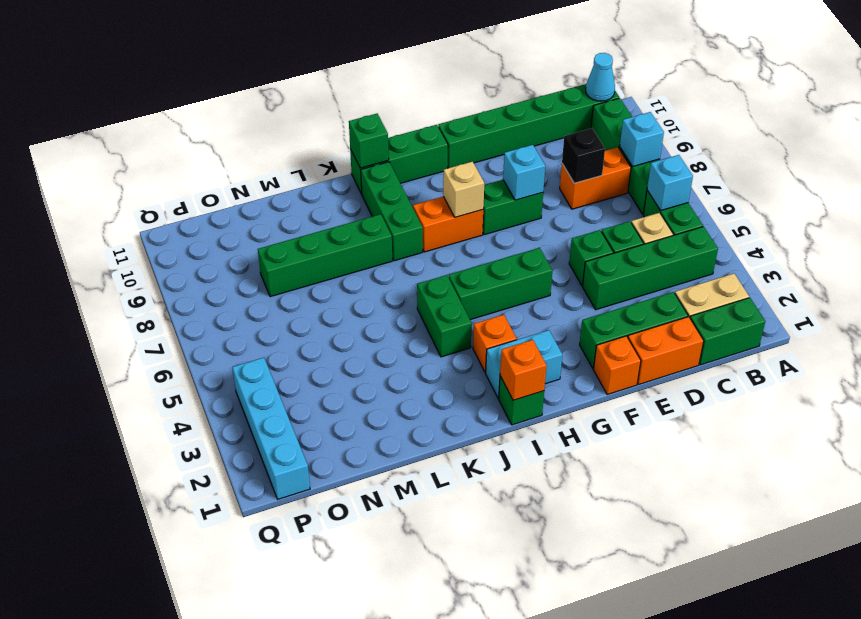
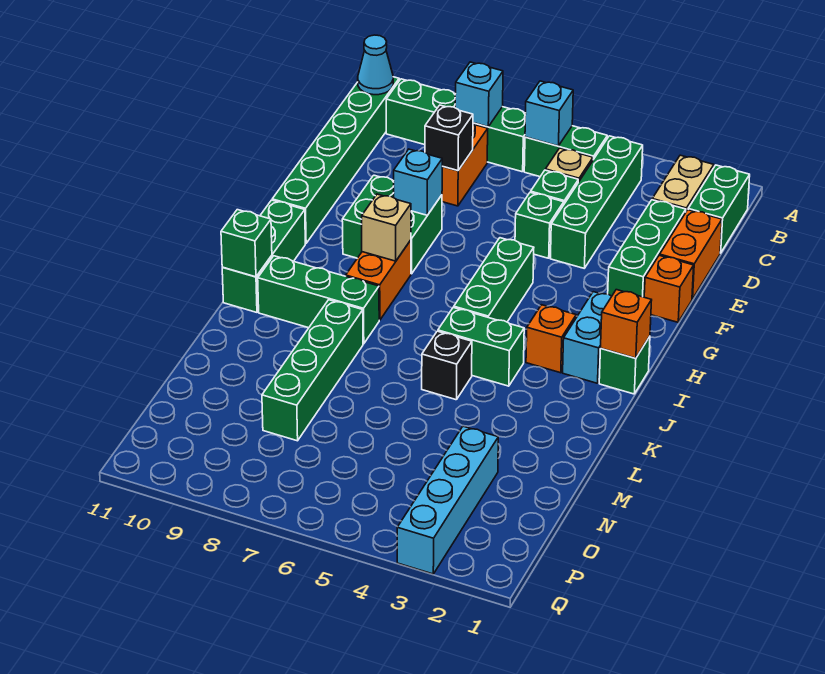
green 1x2 brick [483,180,543,235] -> green 2x2 brick [342,175,442,274]
none -> black 1x1 brick [422,331,472,400]
cyan 1x4 brick [232,358,310,499] -> cyan 1x4 brick turned to [397,426,498,574]

